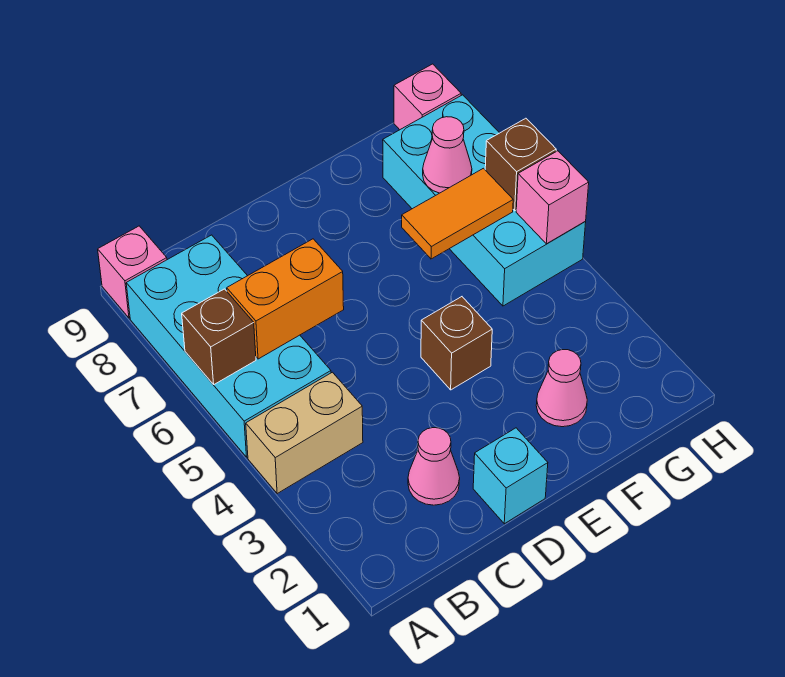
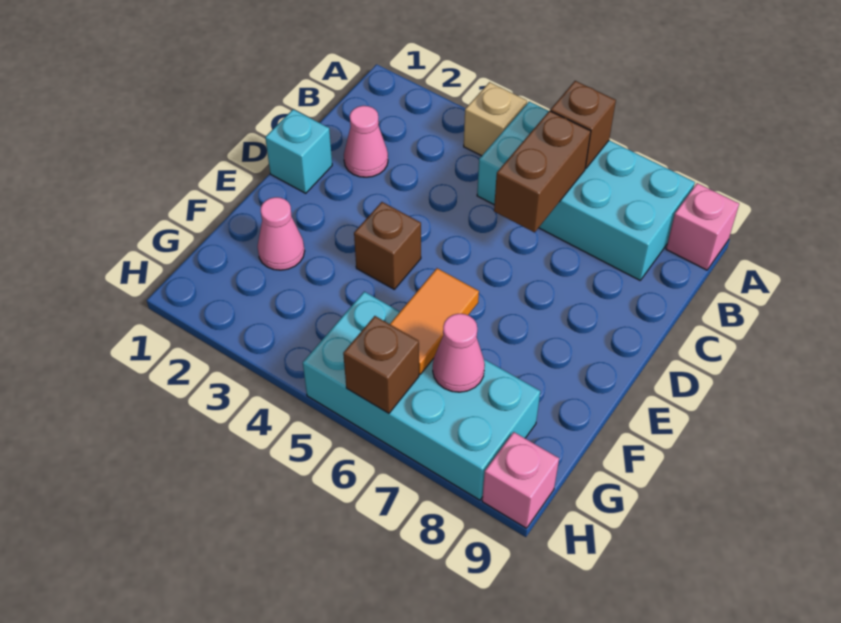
tan 1x2 brick [246,372,363,494] -> tan 1x1 brick [464,82,527,156]
orange 1x2 brick [227,239,344,359] -> brown 1x2 brick [494,111,591,232]
pink 1x1 brick [516,151,589,244] -> none

